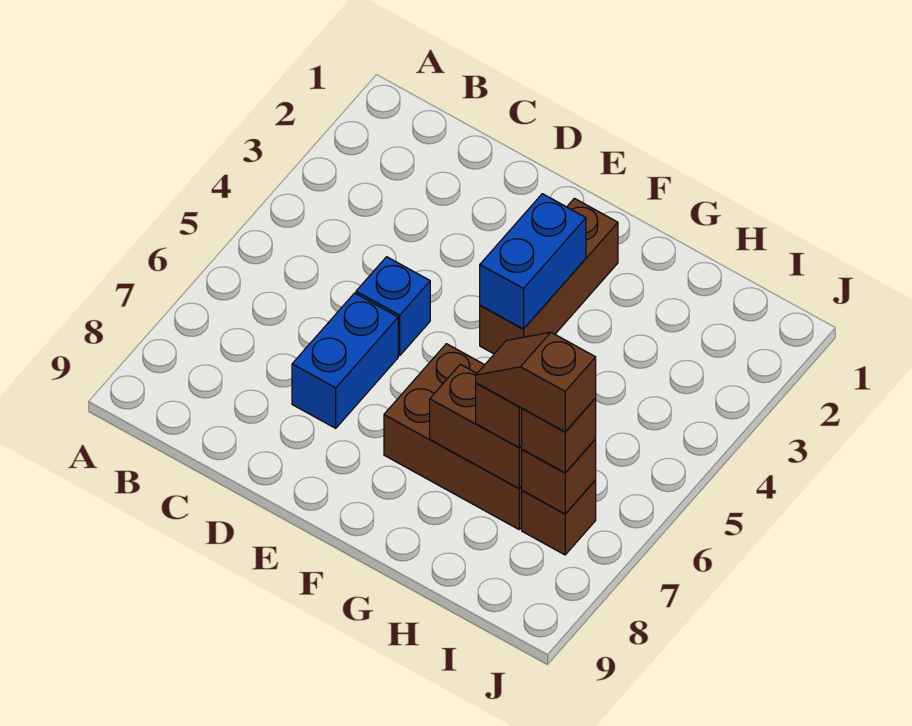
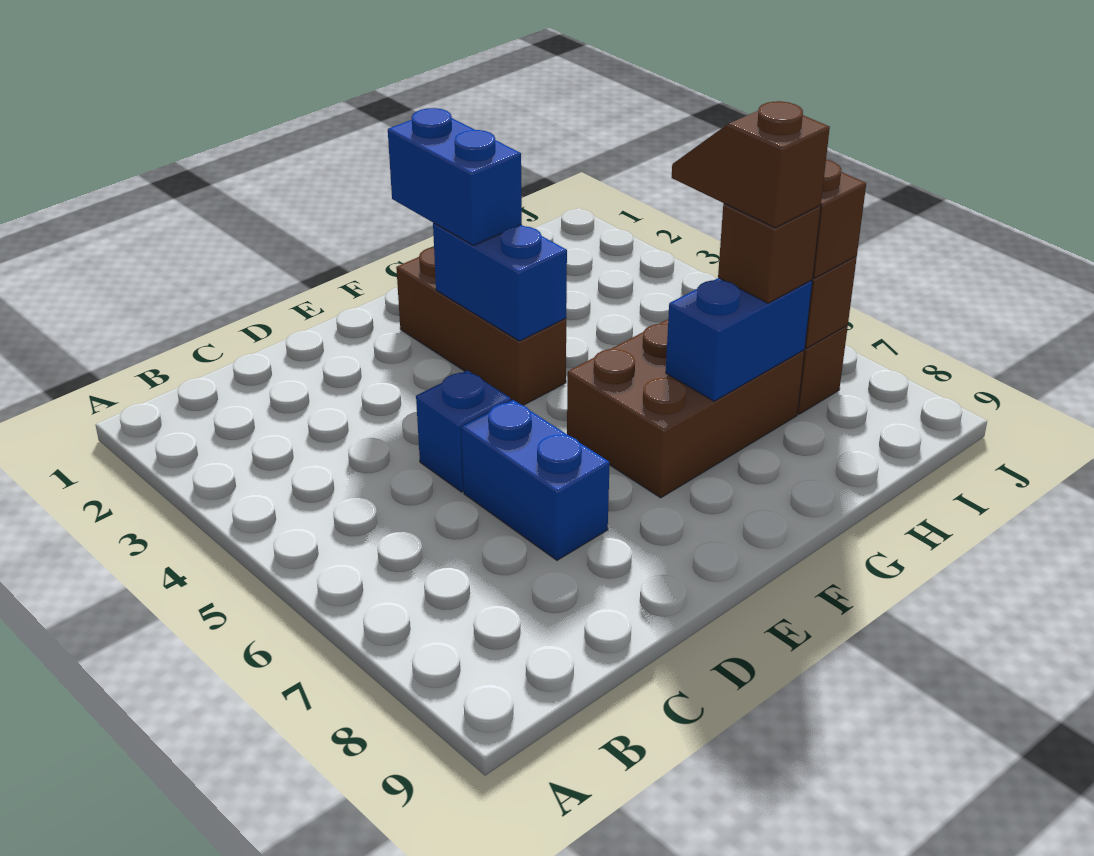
none -> blue 1x2 brick [388,108,522,245]
brown 1x2 brick [430,364,522,489] -> blue 1x2 brick [666,278,812,401]
brown 1x2 slope [476,332,596,432] -> brown 1x2 slope turned to [672,101,830,228]

